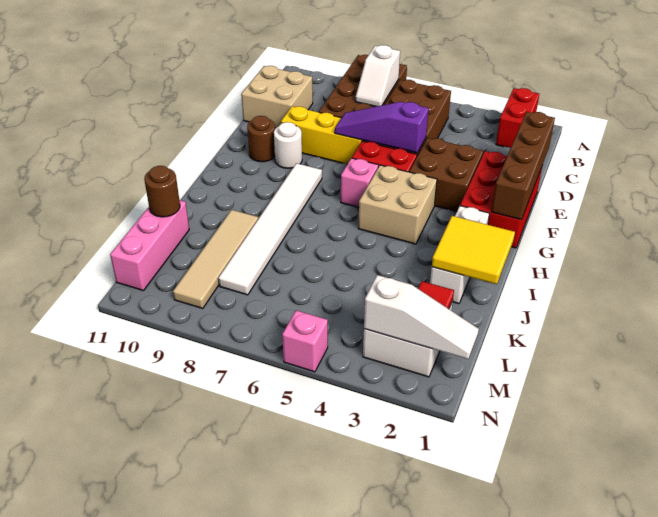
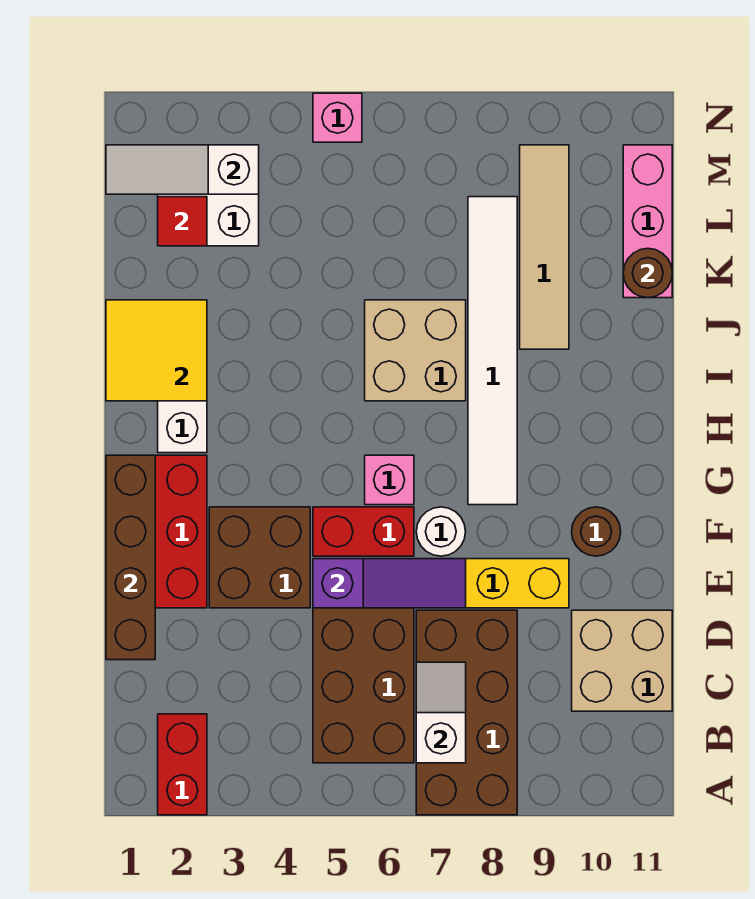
white 1x1 round brick [274,122,302,168] -> white 1x1 round brick moved to [416,507,466,556]
tan 2x2 brick [358,165,437,244] -> tan 2x2 brick moved to [365,300,466,401]

